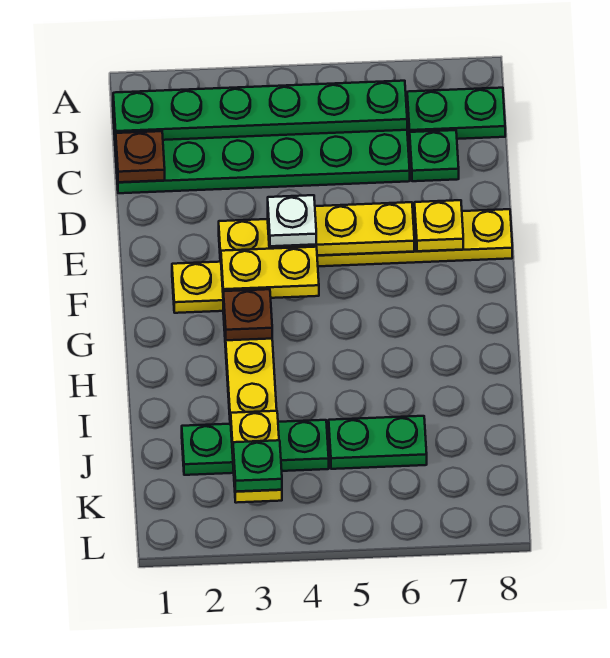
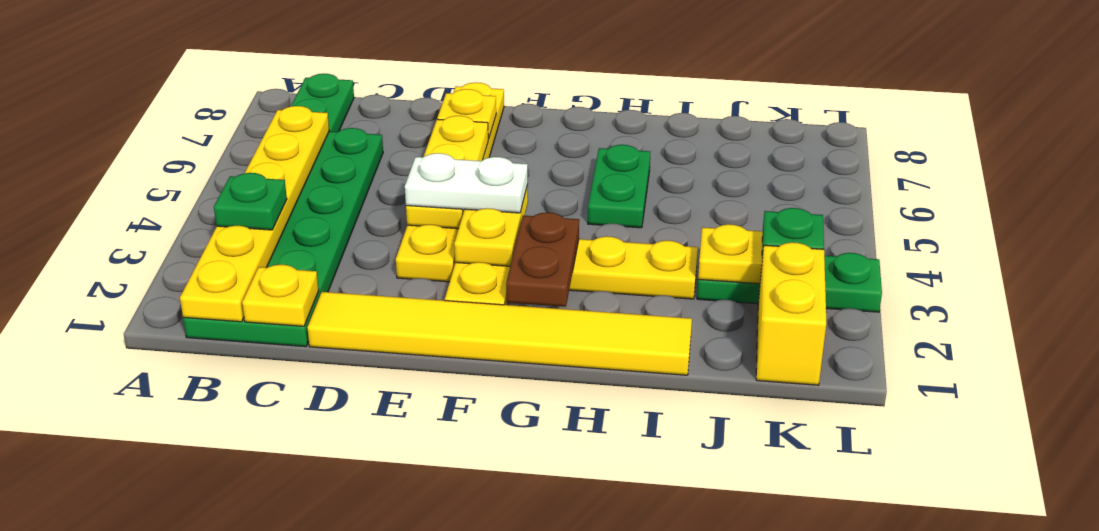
green 1x6 plate [113,81,407,140] -> yellow 1x6 plate [180,106,329,322]
brown 1x1 plate [116,131,165,182] -> yellow 1x1 plate [242,265,319,326]
green 1x1 plate [410,130,459,181] -> green 1x1 plate moved to [214,173,287,230]
none -> yellow 1x6 tile [307,292,692,375]
white 1x1 plate [268,195,316,246] -> white 1x2 plate [405,153,528,213]
brown 1x1 plate [223,289,272,340] -> brown 1x2 plate [506,212,579,307]
green 1x3 plate [182,420,329,475] -> green 1x3 plate turned to [697,253,882,312]
green 1x2 plate [329,416,427,469] -> green 1x2 plate moved to [588,145,650,228]
none -> yellow 1x2 brick [756,242,826,385]

